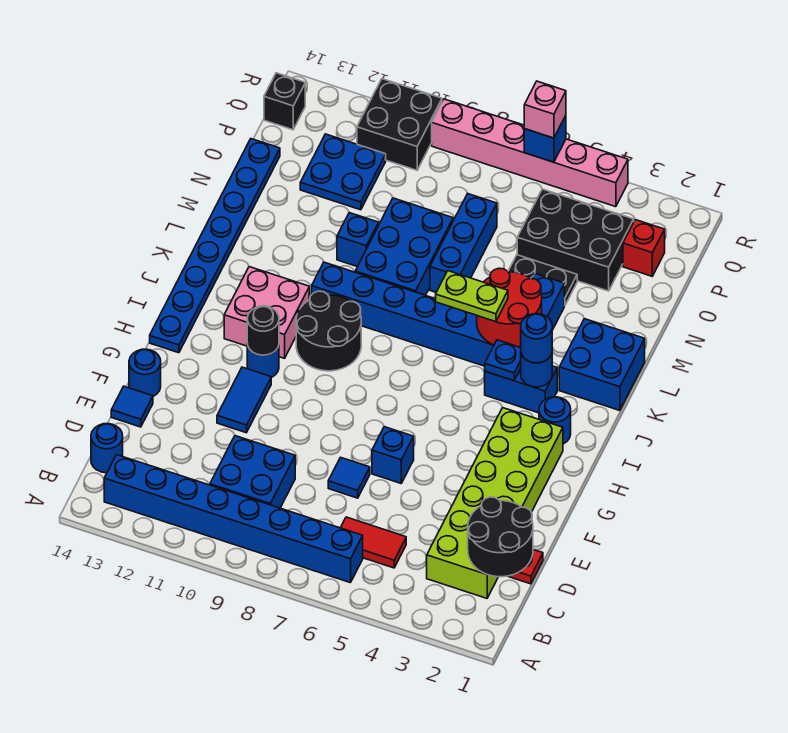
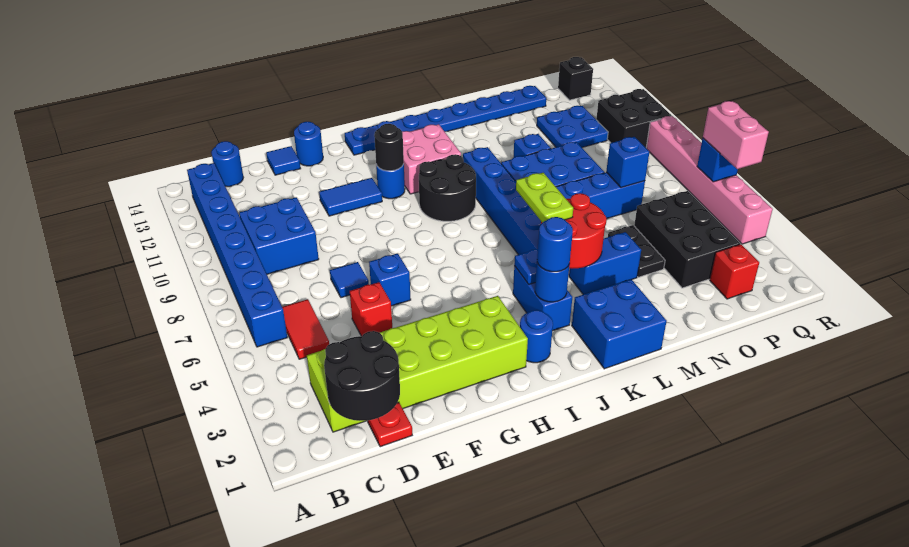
none -> red 1x1 brick [350,282,392,336]
none -> blue 1x1 brick [606,137,649,188]
pink 1x1 brick [524,81,566,138] -> pink 1x2 brick [703,101,769,169]

